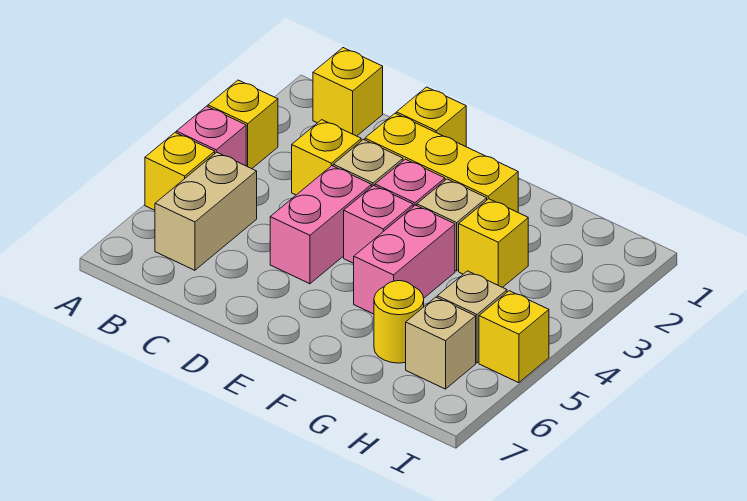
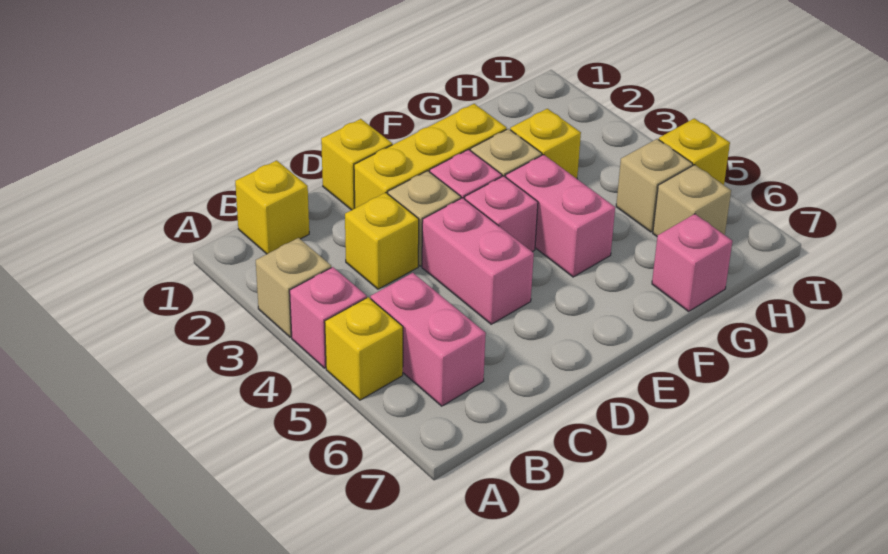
yellow 1x1 brick [208,80,278,169] -> tan 1x1 brick [256,238,331,337]
tan 1x2 brick [155,152,257,270] -> pink 1x2 brick [370,273,486,406]
yellow 1x1 round brick [374,281,424,363] -> none
none -> pink 1x1 brick [652,214,732,311]

